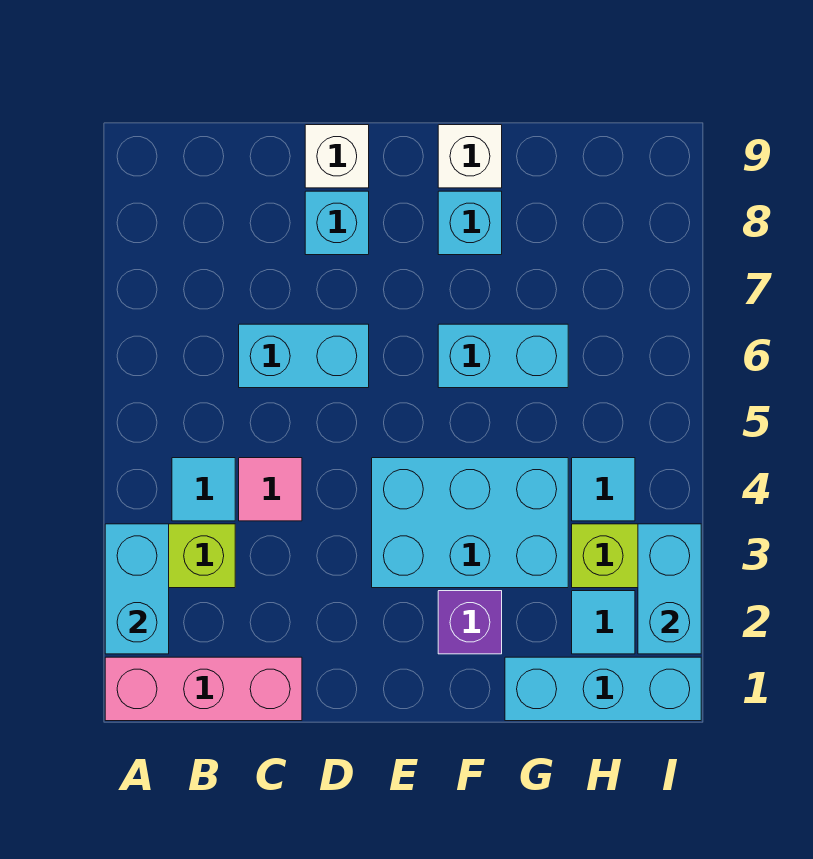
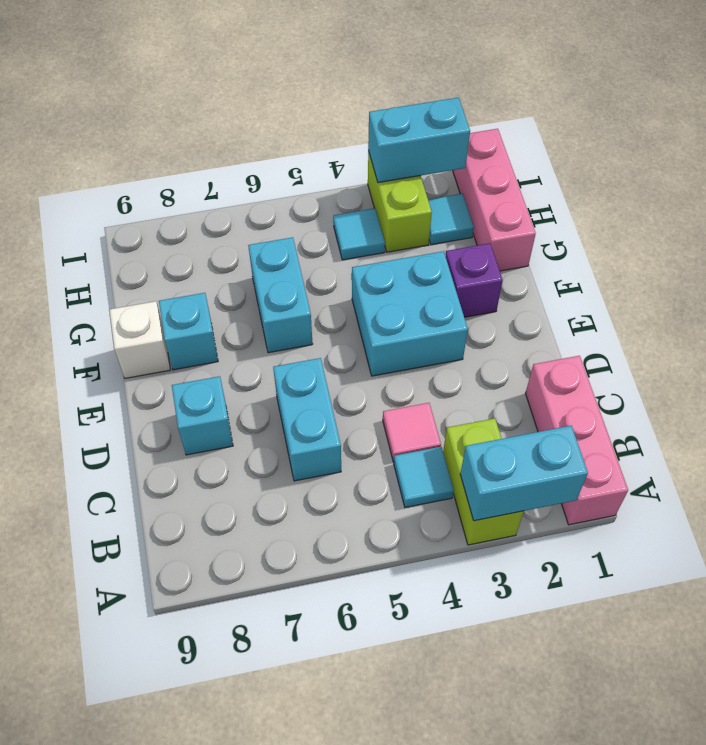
white 1x1 brick [305,125,369,188] -> none
cyan 2x3 brick [372,458,568,588] -> cyan 2x2 brick [352,251,468,376]
cyan 1x3 brick [505,657,701,721] -> pink 1x3 brick [453,129,536,271]

